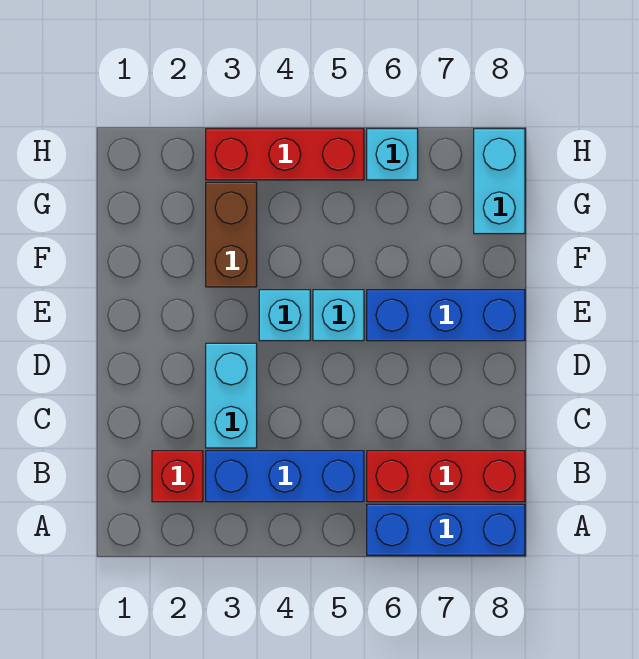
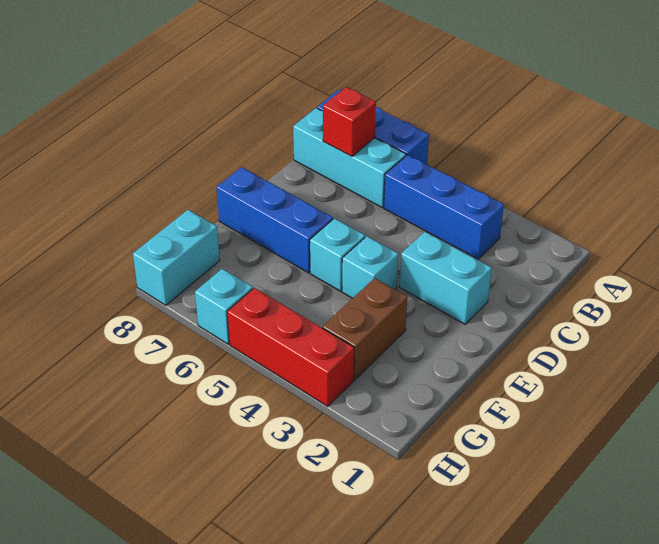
red 1x1 brick [152,451,203,502] -> red 1x1 brick moved to [323,87,376,156]
red 1x3 brick [367,451,525,502] -> cyan 1x3 brick [293,108,406,207]
cyan 1x2 brick [206,343,257,448] -> cyan 1x2 brick turned to [400,232,492,324]

